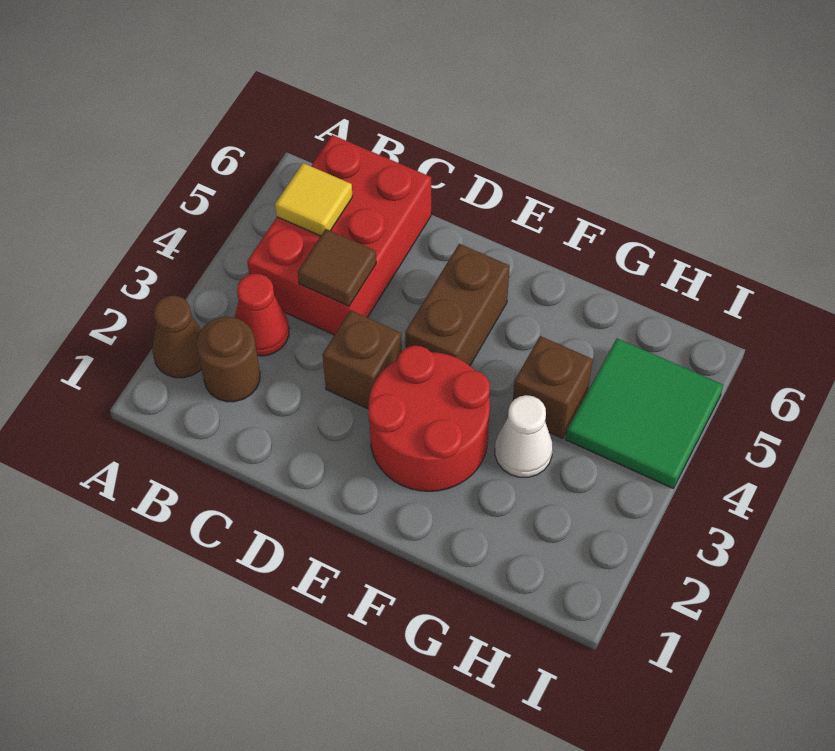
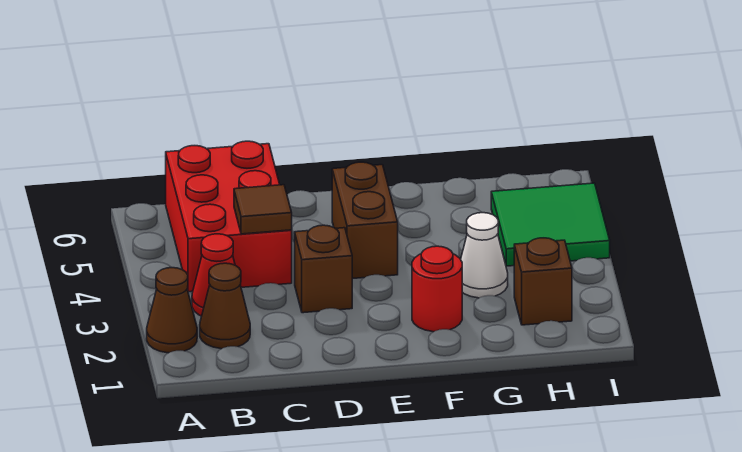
brown 1x1 round brick [197,317,260,402] -> brown 1x1 cone [200,263,250,349]
yellow 1x1 tile [275,163,353,236] -> none
red 2x2 round brick [368,346,490,491] -> red 1x1 round brick [412,246,462,332]
brown 1x1 brick [513,336,593,438] -> brown 1x1 brick moved to [514,238,572,325]

